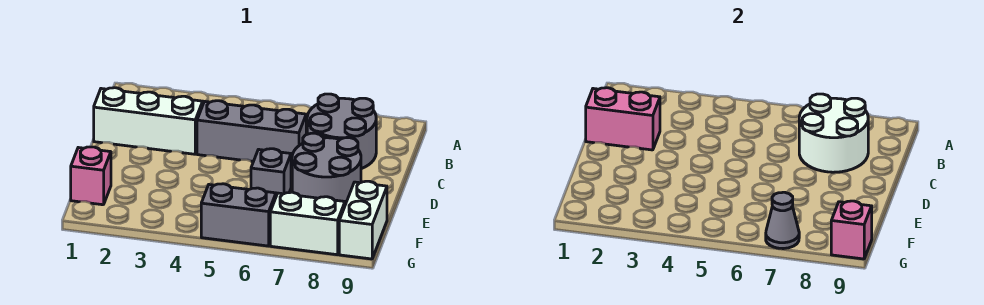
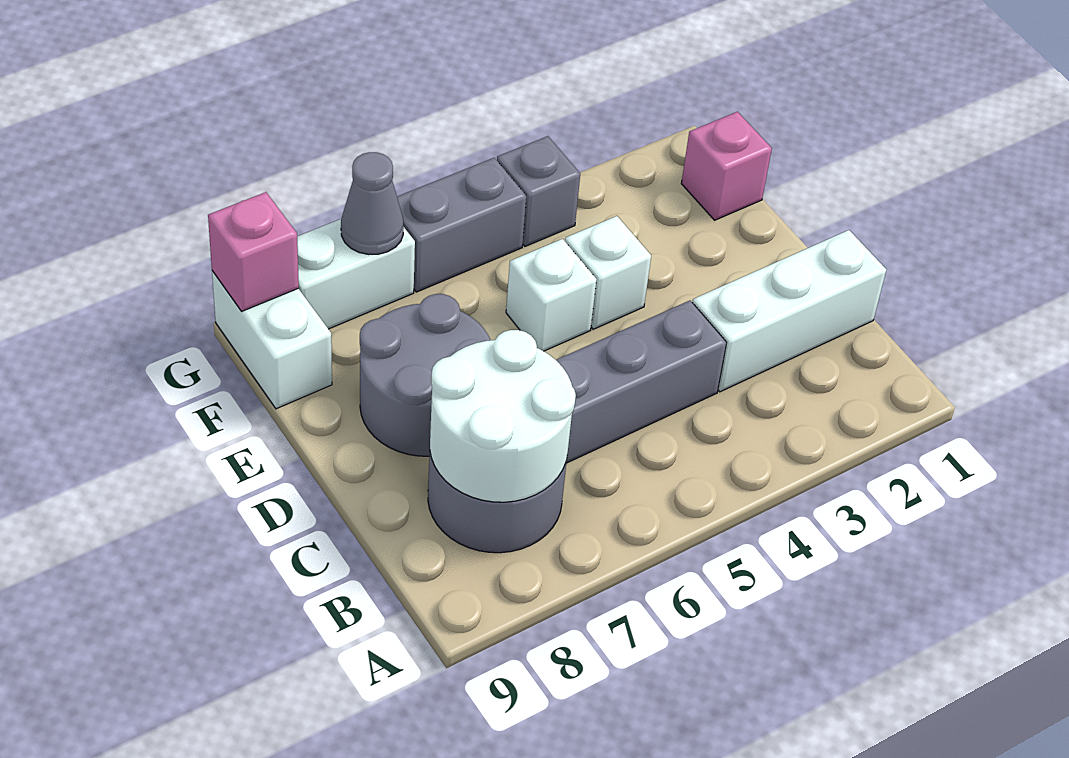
pink 1x2 brick [586,88,660,150] -> none
none -> white 1x1 brick [565,216,651,329]
none -> white 1x1 brick [506,239,597,351]
grey 1x1 brick [251,149,291,196] -> grey 1x1 brick moved to [497,136,580,246]

